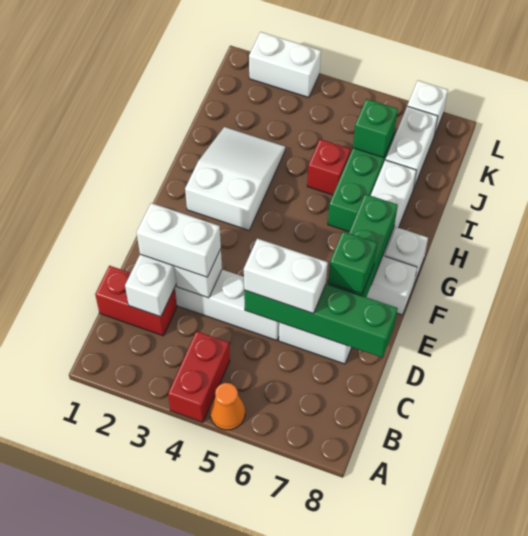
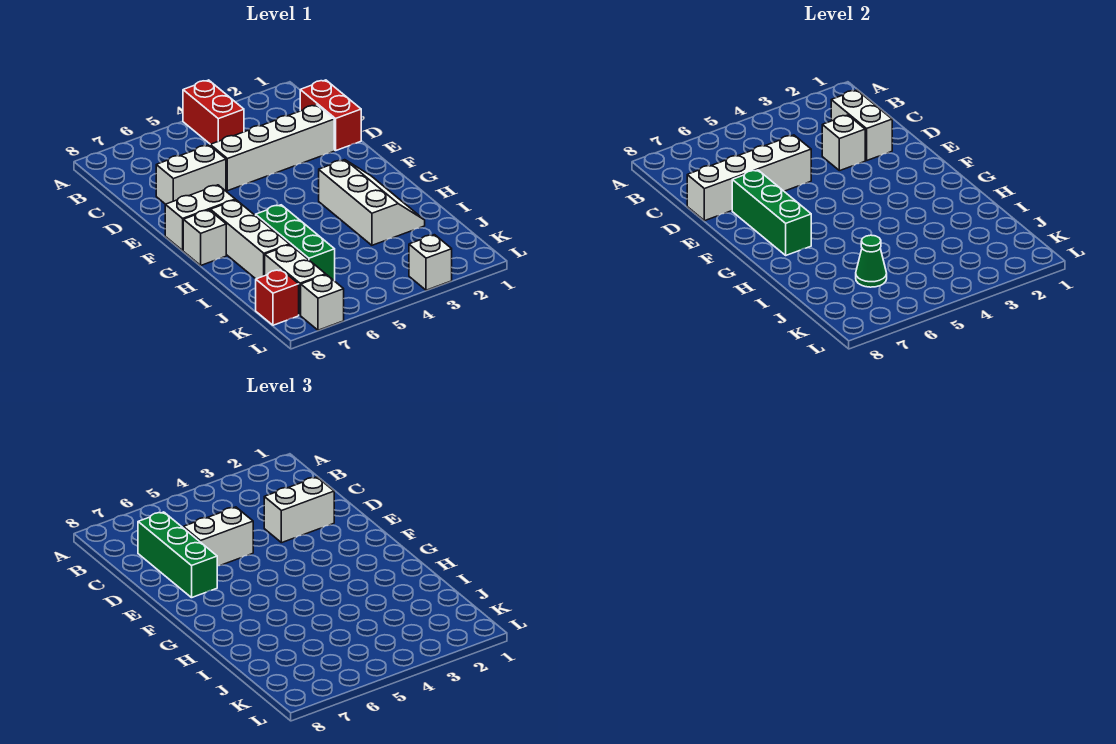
orange 1x1 cone [210,383,245,430] -> none
red 1x2 brick [95,266,177,336] -> red 1x2 brick turned to [300,80,361,151]
green 1x4 brick [244,284,398,358] -> white 1x4 brick [687,135,811,221]
green 1x1 brick [328,232,377,294] -> green 1x3 brick [138,512,217,598]
white 2x3 slope [185,127,285,230] -> white 2x3 slope turned to [319,160,425,245]
red 1x1 brick [307,139,351,195] -> red 1x1 brick moved to [256,270,299,325]
green 1x1 brick [353,99,398,158] -> green 1x1 cone [856,235,887,287]
white 1x2 brick [249,32,321,98] -> white 1x1 brick [409,235,452,290]

